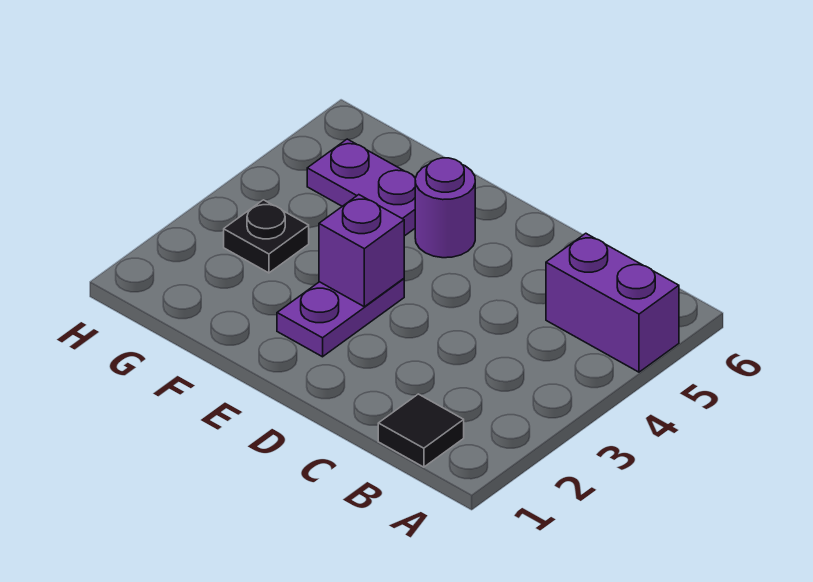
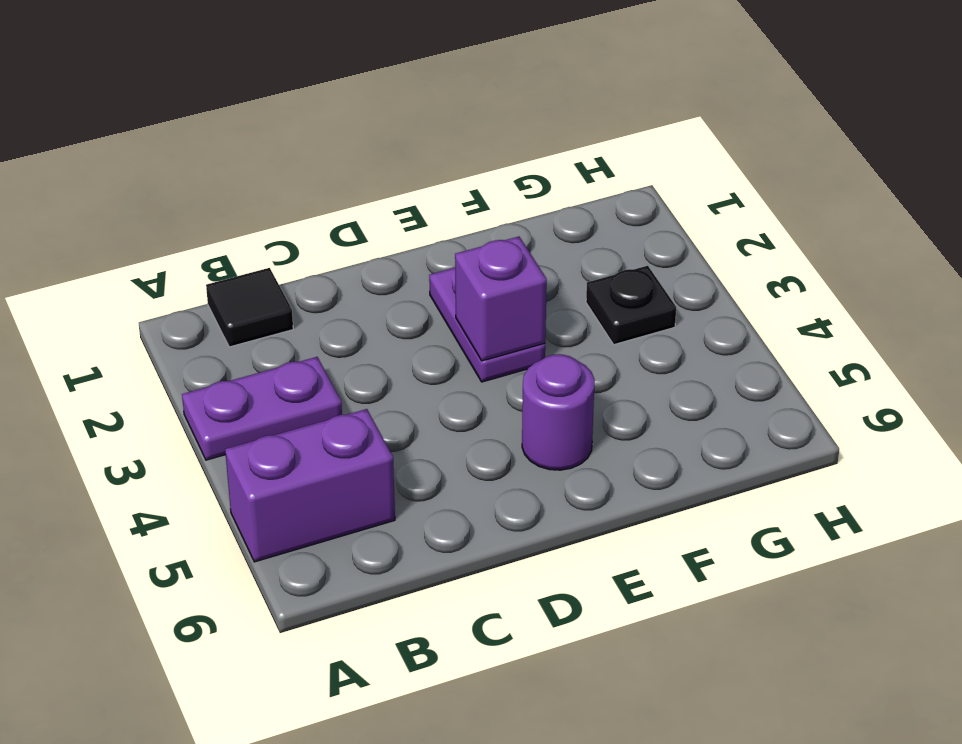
purple 1x2 plate [307,139,416,236] -> purple 1x2 plate moved to [182,357,342,460]

